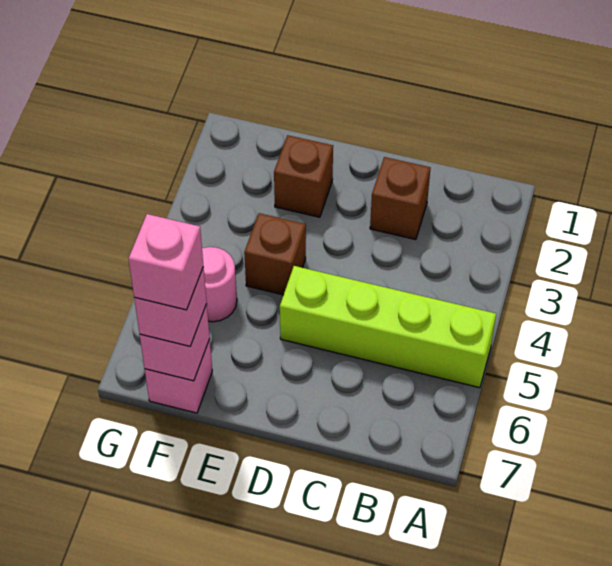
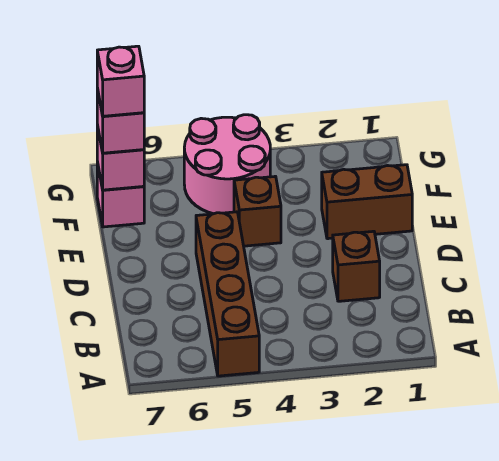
lime 1x4 brick [280,266,496,388] -> brown 1x4 brick [196,212,259,376]
brown 1x1 brick [274,135,333,217] -> brown 1x2 brick [322,165,412,239]
pink 1x1 round brick [202,247,237,322] -> pink 2x2 round brick [184,115,270,214]

